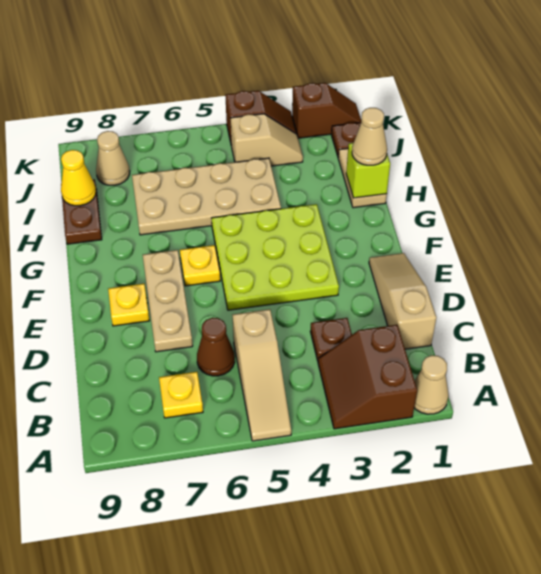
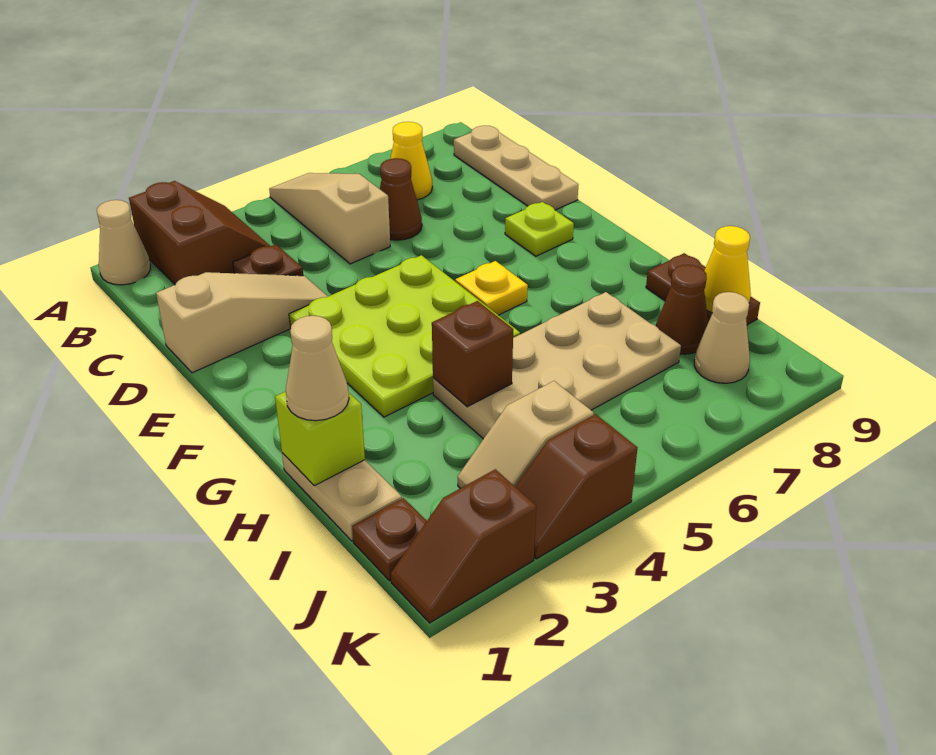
yellow 1x1 plate [159,372,203,418] -> yellow 1x1 cone [391,122,432,200]
tan 1x3 slope [369,253,436,349] -> tan 1x3 slope turned to [156,272,328,373]
tan 1x3 plate [143,250,193,352] -> tan 1x3 plate moved to [454,126,578,210]
yellow 1x1 plate [108,284,149,326] -> lime 1x1 plate [505,202,574,256]
none -> brown 1x1 brick [432,301,513,407]
none -> brown 1x1 cone [656,265,708,354]

